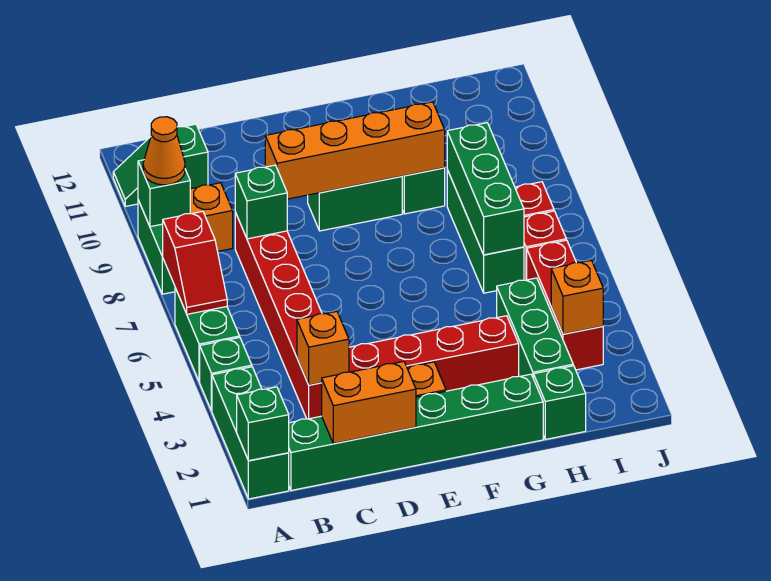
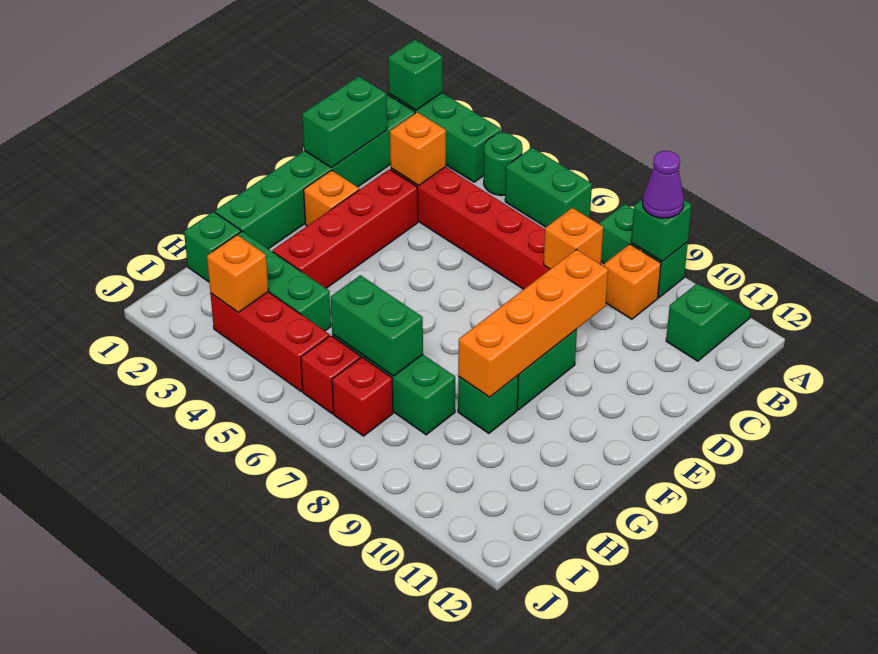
green 1x1 brick [200,338,252,411] -> green 1x1 round brick [484,133,523,196]
red 1x2 slope [162,211,227,314] -> none
orange 1x1 cone [143,117,185,185] -> purple 1x1 cone [643,151,684,218]
orange 1x2 brick [322,361,416,444] -> green 1x2 brick [302,76,387,168]
green 1x1 brick [235,165,287,239] -> orange 1x1 brick [544,208,603,269]
green 1x3 brick [447,123,524,255] -> green 1x2 brick [331,275,423,376]

